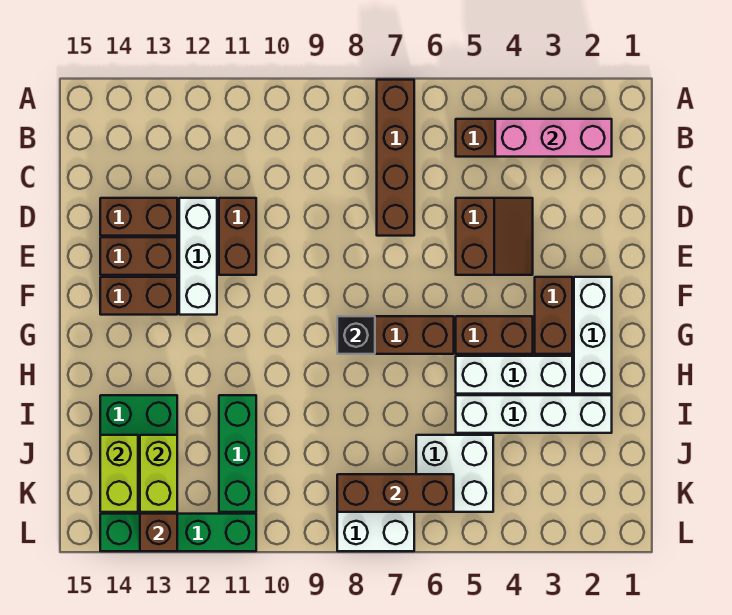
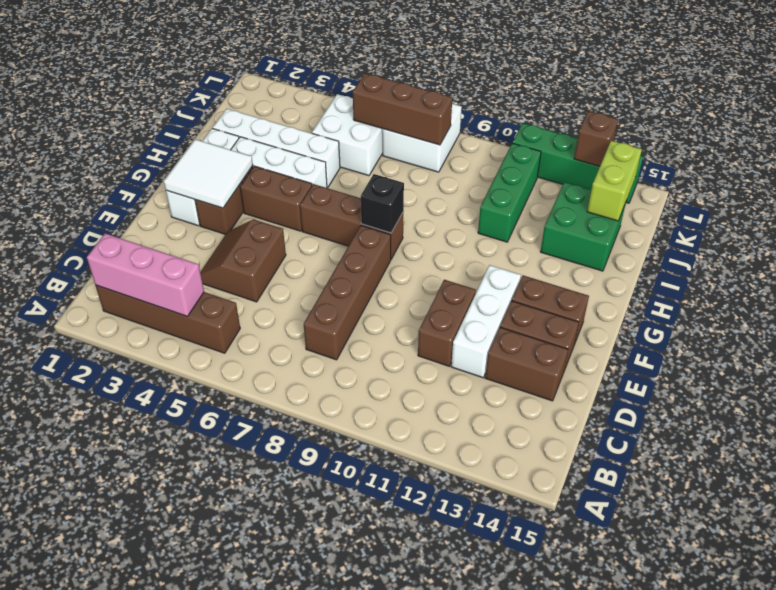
brown 1x4 brick [377,80,414,236] -> brown 1x4 brick moved to [304,225,391,360]
none -> white 2x2 tile [164,139,253,208]
lime 1x2 brick [140,435,177,512] -> none

